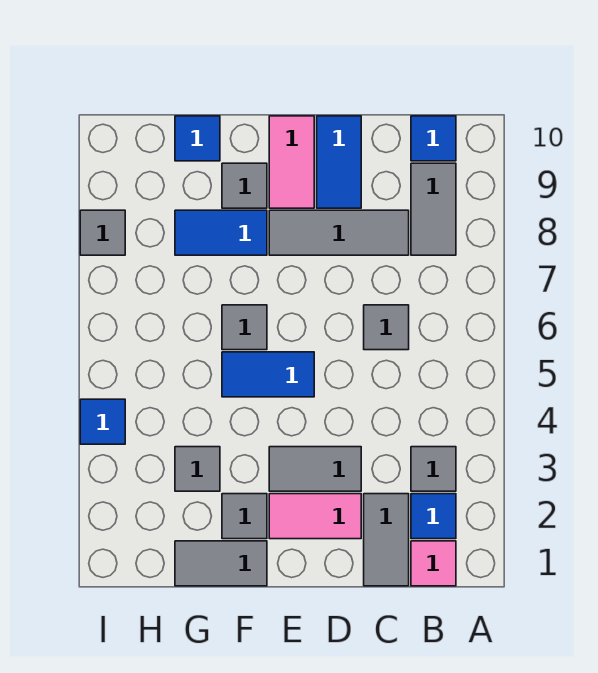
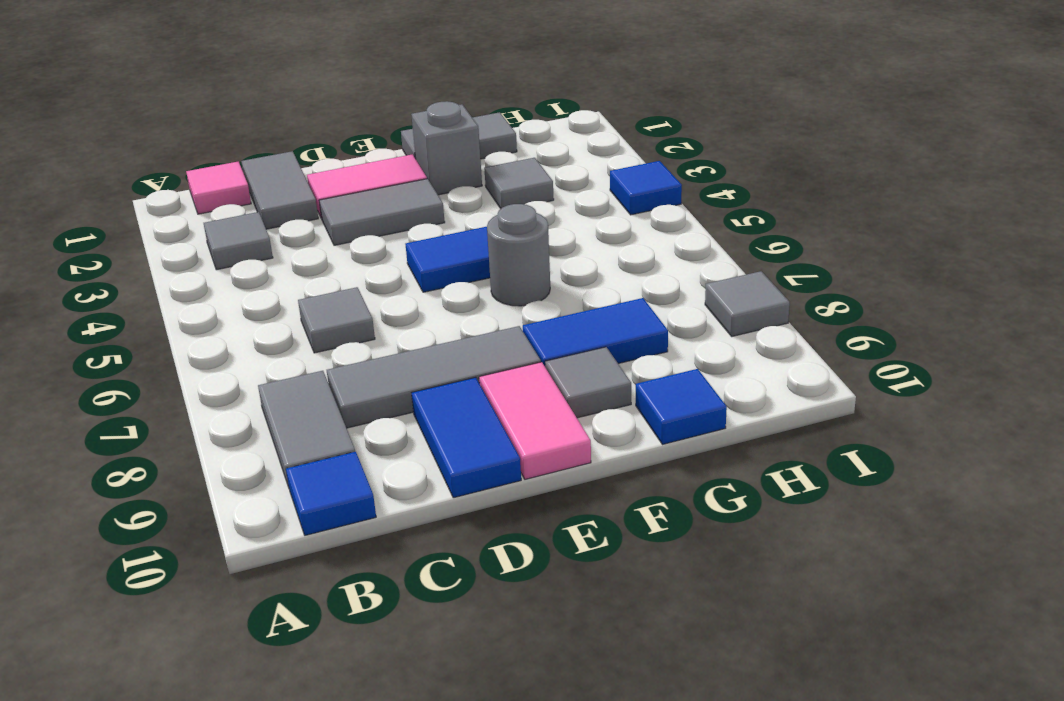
blue 1x1 tile [411,494,456,539] -> none
grey 1x1 tile [222,494,267,539] -> grey 1x1 brick [411,101,482,195]
grey 1x1 tile [222,305,267,350] -> grey 1x1 round brick [487,204,550,306]

